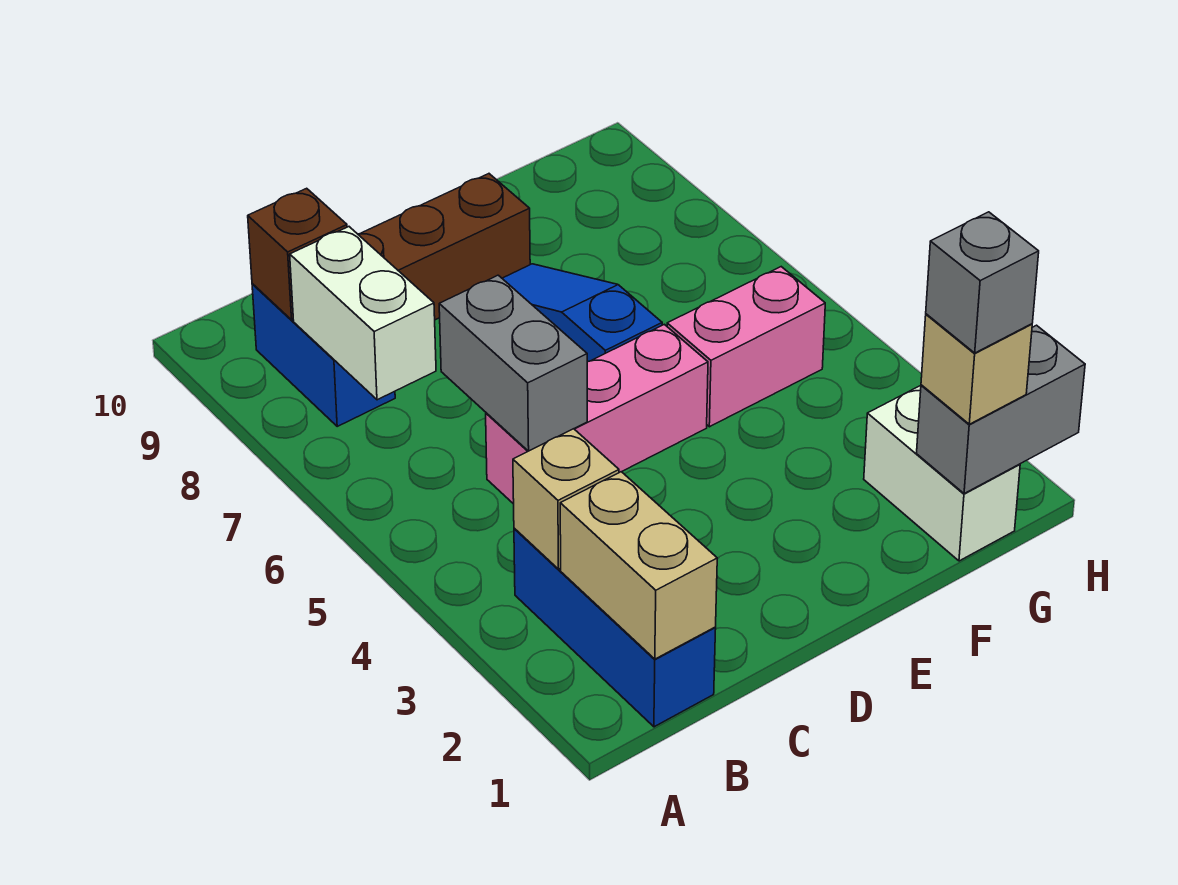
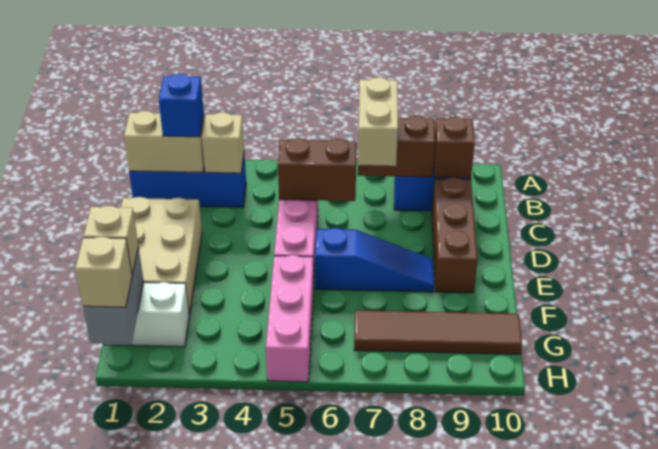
none -> blue 1x1 brick [159,74,204,137]
white 1x2 brick [290,227,436,400] -> brown 1x2 brick [358,116,435,177]
none -> tan 1x2 brick [358,77,398,166]
grey 1x2 brick [439,275,587,451] -> brown 1x2 brick [278,138,357,201]
none -> tan 2x3 brick [121,197,202,316]
pink 1x2 brick [667,267,825,427] -> pink 1x3 brick [266,255,313,382]
grey 1x1 brick [926,212,1039,353] -> none
none -> brown 1x4 tile [354,310,522,354]
none -> tan 1x1 brick [75,237,132,307]

